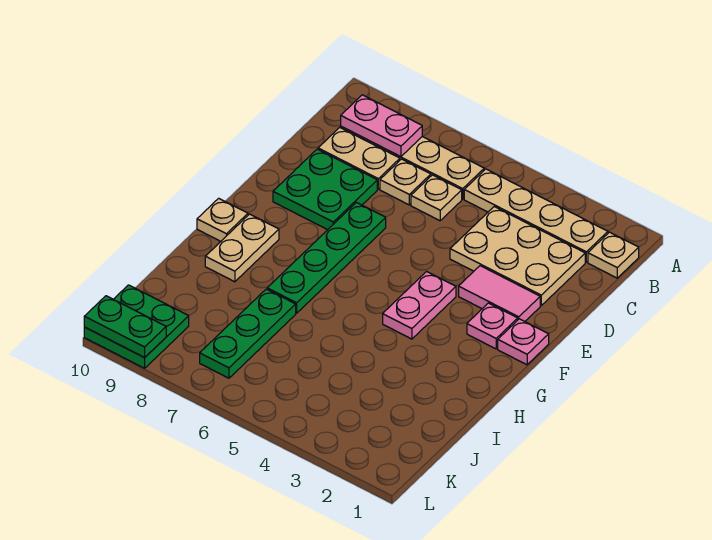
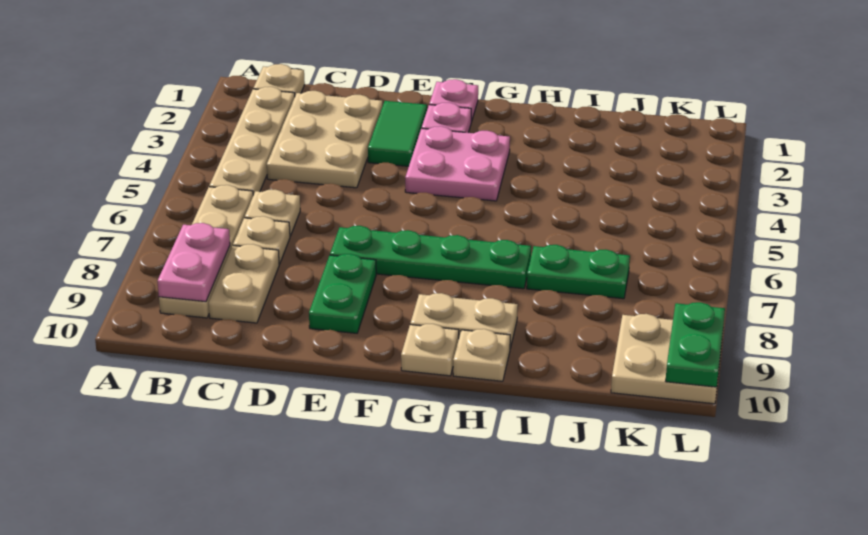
green 2x2 plate [273,149,377,230] -> green 1x2 plate [309,254,376,333]
pink 1x2 tile [459,266,540,321] -> green 1x2 tile [368,101,427,166]
pink 1x2 plate [383,272,456,339] -> pink 2x2 plate [405,126,510,201]
none -> tan 1x1 plate [453,329,510,381]
green 1x3 plate [200,289,296,378] -> green 1x2 plate [527,245,630,299]
green 2x2 plate [84,285,189,368] -> tan 2x2 plate [611,314,723,404]

